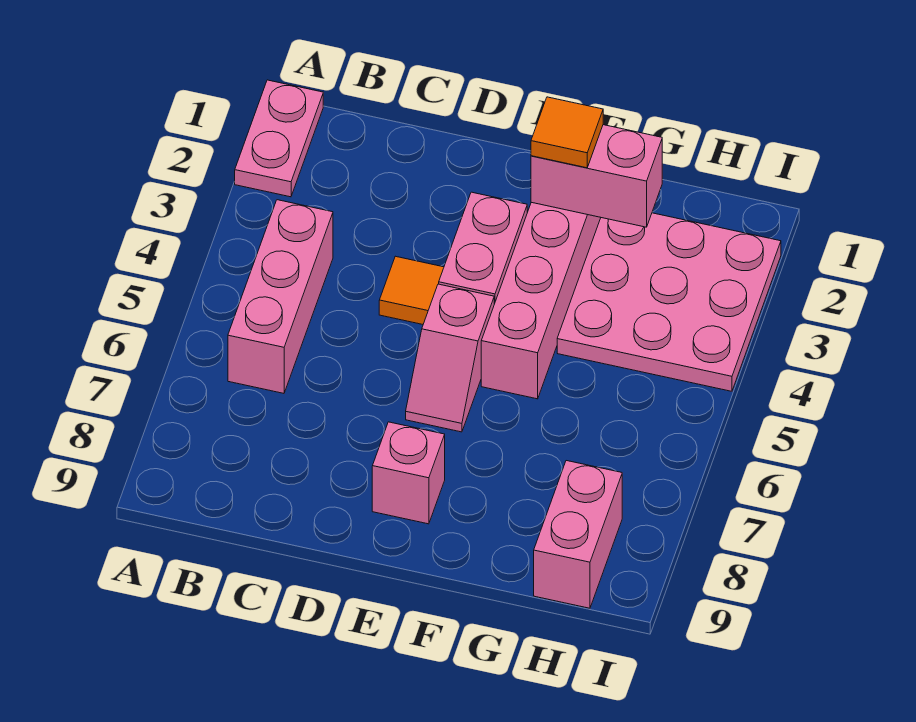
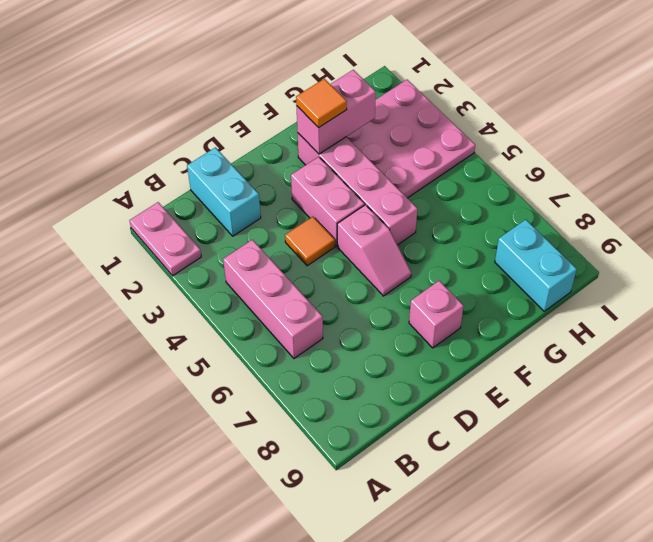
none -> cyan 1x2 brick [187,147,261,236]
pink 1x2 brick [534,461,622,608] -> cyan 1x2 brick [495,220,577,311]

